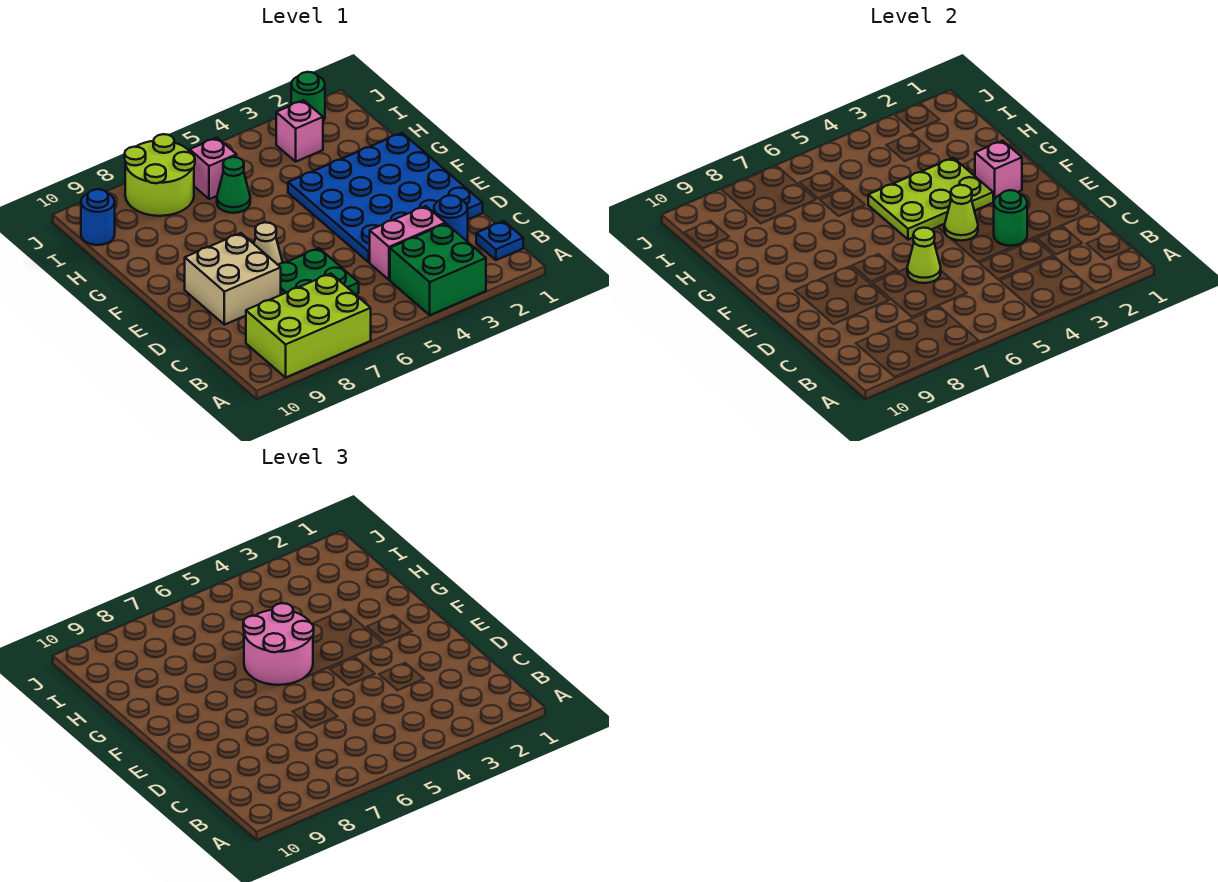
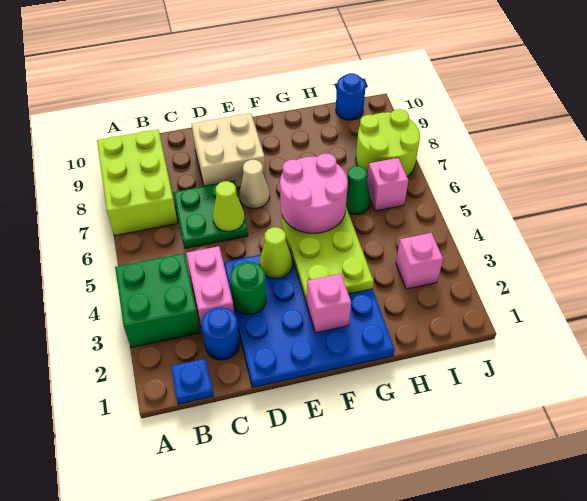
green 1x1 round brick [291,72,325,121] -> none

